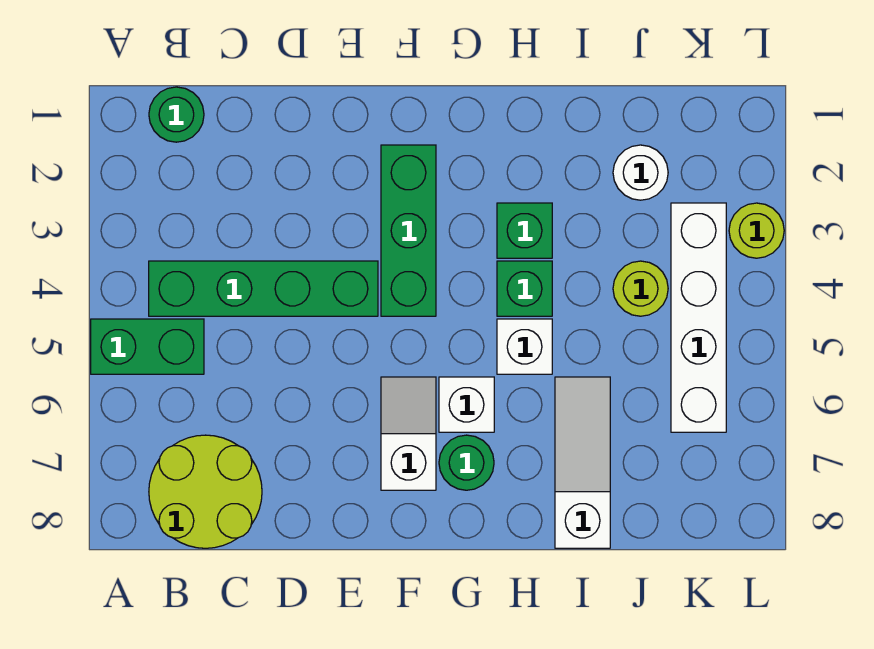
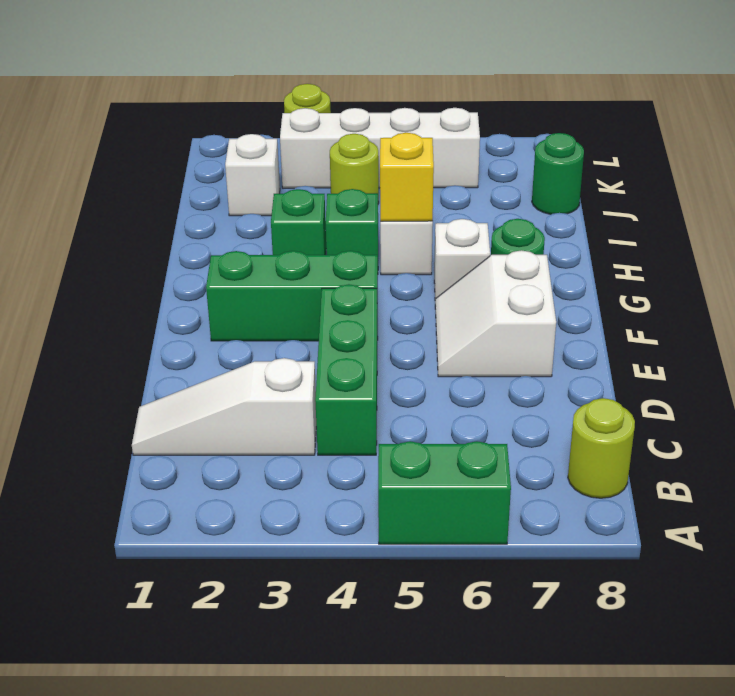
green 1x2 brick [91,319,204,374] -> green 1x2 brick turned to [378,441,511,544]
green 1x1 round brick [149,87,204,142] -> green 1x1 round brick moved to [532,133,584,214]
green 1x4 brick [149,261,378,316] -> green 1x3 brick [315,284,377,455]
lime 2x2 round brick [149,435,262,548] -> lime 1x1 round brick [568,398,635,498]
white 1x2 slope [381,377,436,490] -> white 2x2 slope [435,250,556,377]
none -> yellow 1x1 brick [380,133,434,221]
white 1x3 slope [555,377,610,548] -> white 1x3 slope moved to [132,358,316,455]
white 1x1 round brick [613,145,668,200] -> white 1x1 brick [225,134,280,216]

